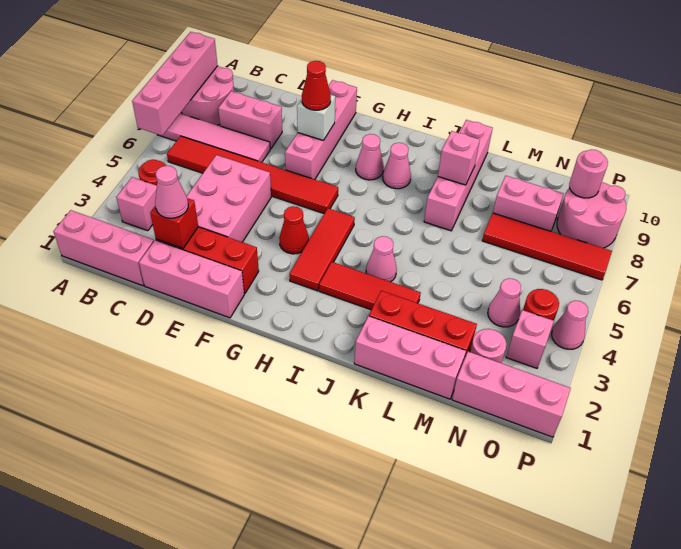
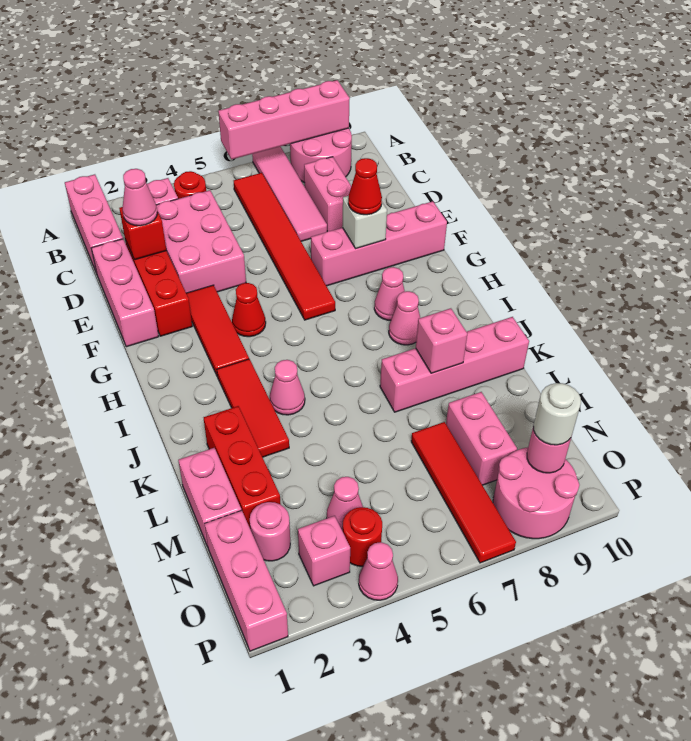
pink 2x3 brick [187,155,271,242] -> pink 2x3 brick turned to [156,190,246,293]
red 1x3 tile [290,208,355,291] -> red 1x3 tile turned to [186,285,249,377]
pink 1x3 brick [354,316,466,399] -> pink 1x2 brick [178,448,241,547]
none -> white 1x1 round brick [533,383,581,445]

